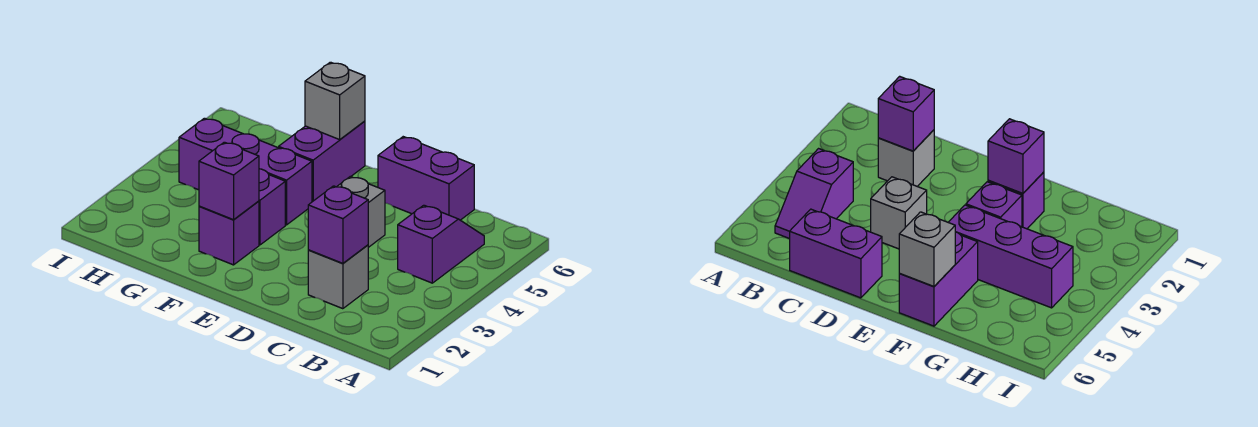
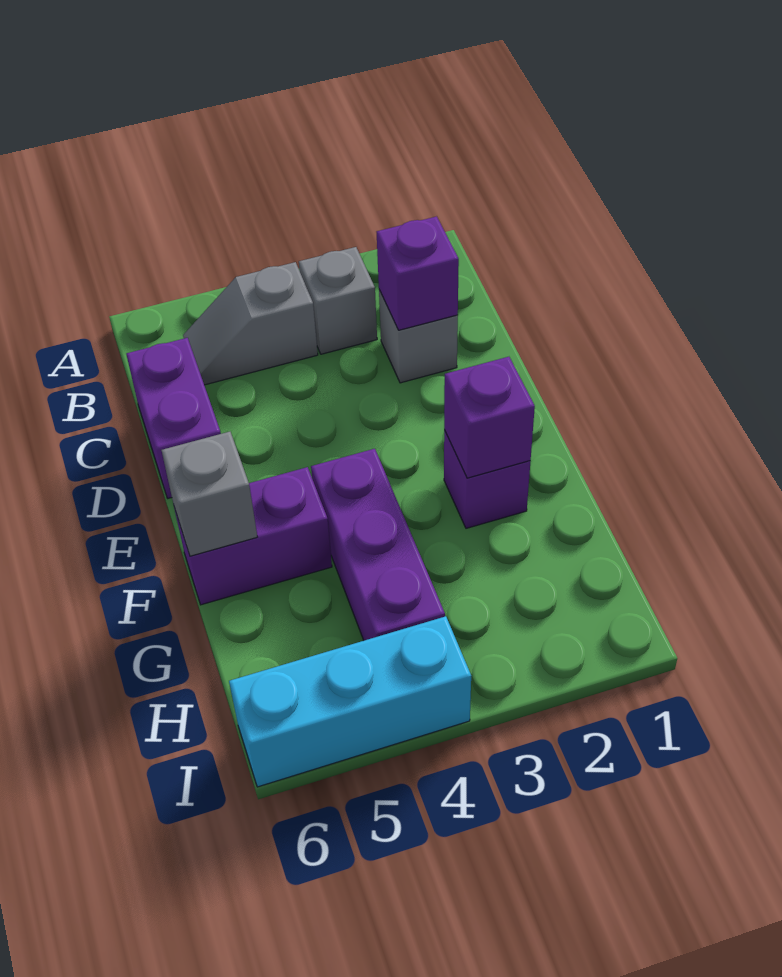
purple 1x2 slope [398,205,484,283] -> grey 1x2 slope [183,262,318,385]
grey 1x1 brick [337,177,385,247] -> grey 1x1 brick moved to [299,247,377,354]
purple 1x1 brick [259,169,285,245] -> none
none -> cyan 1x3 brick [229,616,471,787]

